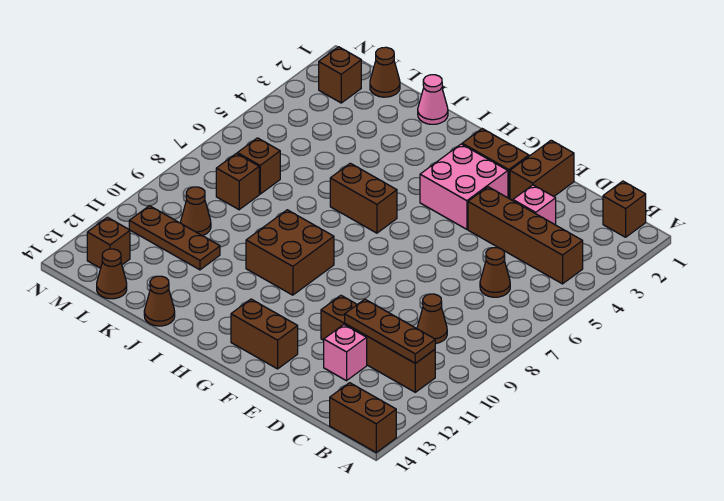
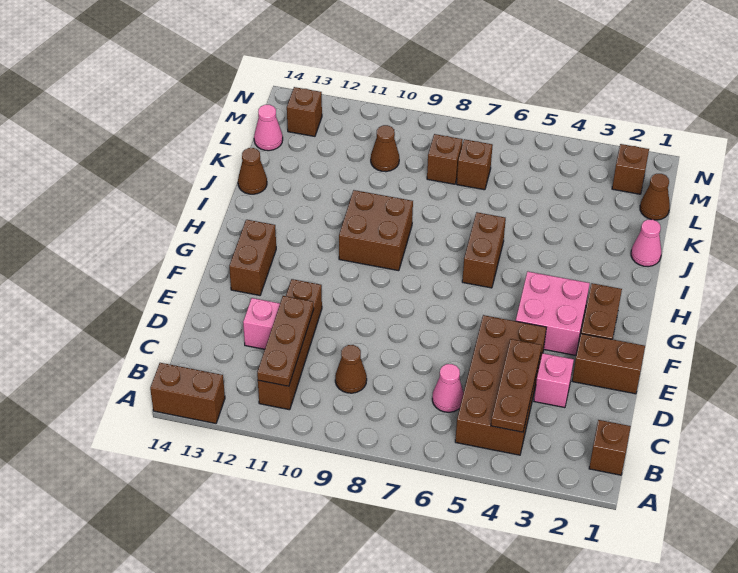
brown 1x2 brick [330,383,396,452] -> brown 1x2 brick turned to [150,363,225,424]
brown 1x4 brick [468,187,583,284] -> brown 2x4 brick [455,315,546,455]
brown 1x1 cone [480,248,510,297] -> pink 1x1 cone [432,364,464,412]
brown 1x3 plate [129,206,220,270] -> brown 1x3 plate moved to [491,339,542,432]
brown 1x1 cone [97,249,127,299] -> pink 1x1 cone [254,105,283,151]

